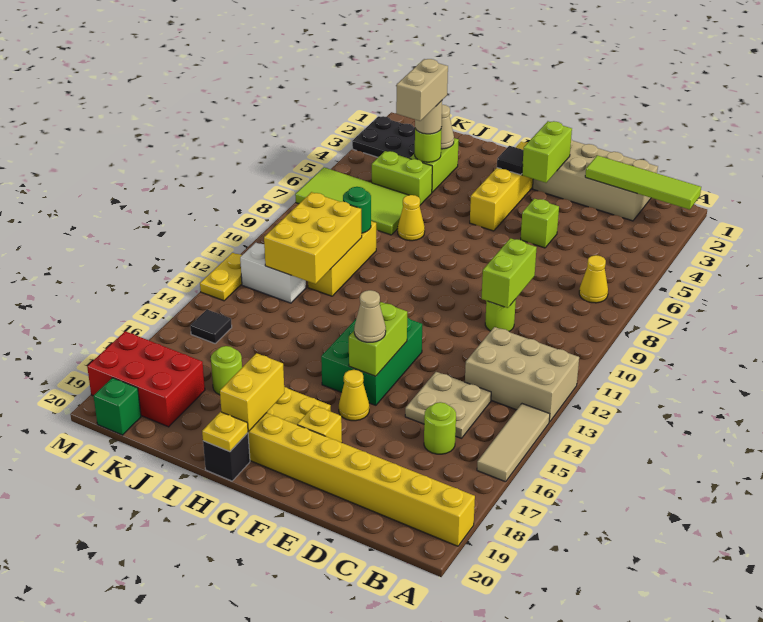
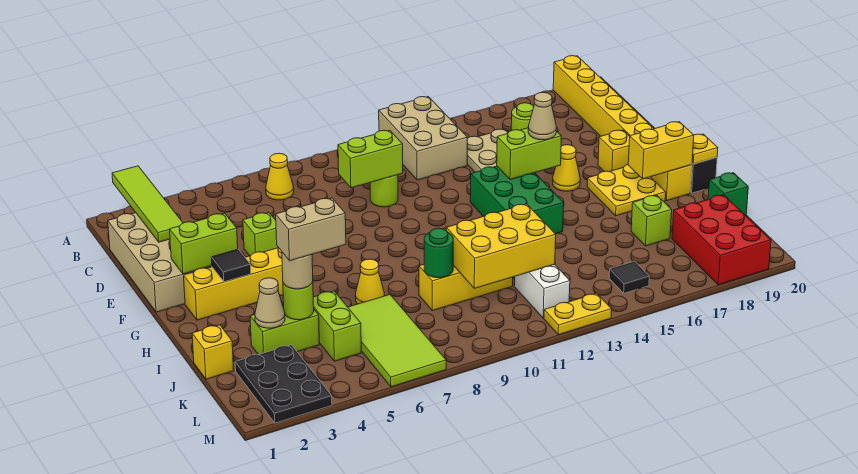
tan 1x3 tile [477,404,550,482] -> none
green 2x3 brick [321,317,422,405] -> green 2x3 brick turned to [470,166,564,234]
none -> yellow 1x1 brick [192,325,234,379]
lime 1x1 round brick [211,346,242,395] -> lime 1x1 brick [631,195,672,246]
green 1x1 brick [93,378,141,435] -> green 1x1 brick moved to [708,173,748,215]

